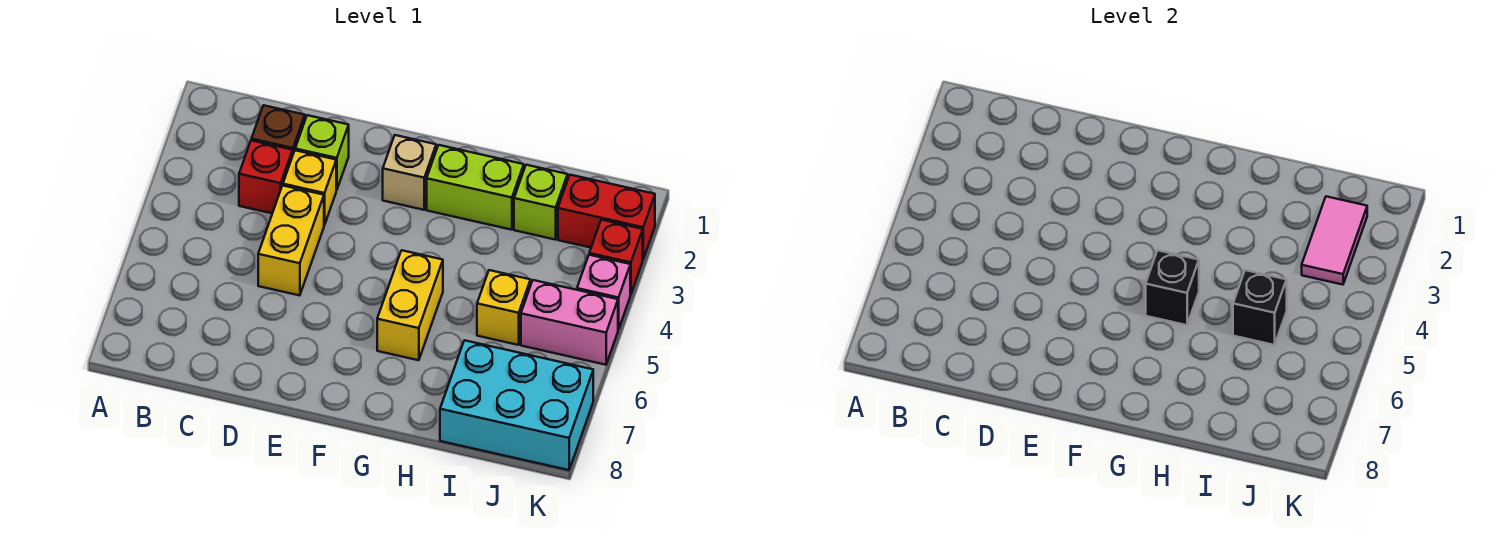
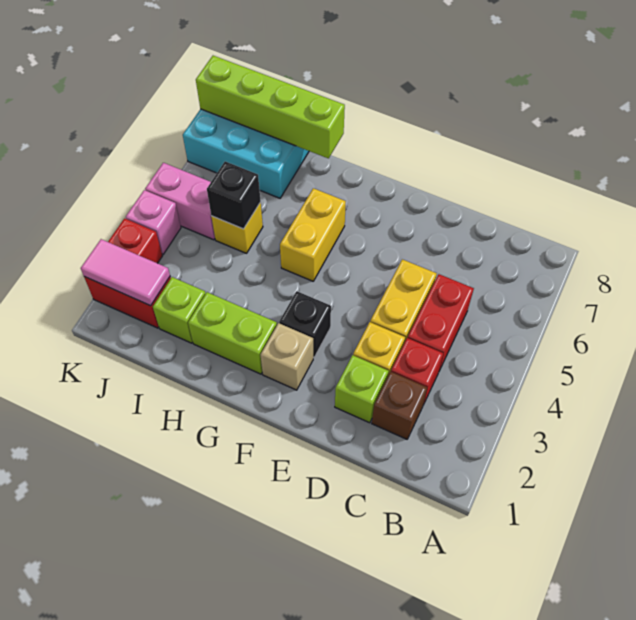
none -> red 1x2 brick [408,274,474,371]
black 1x1 brick [1146,250,1199,325] -> black 1x1 brick moved to [279,291,331,357]
none -> lime 1x4 brick [196,56,345,158]
pink 1x2 tile [1302,196,1367,285] -> pink 1x2 tile turned to [81,239,170,306]

